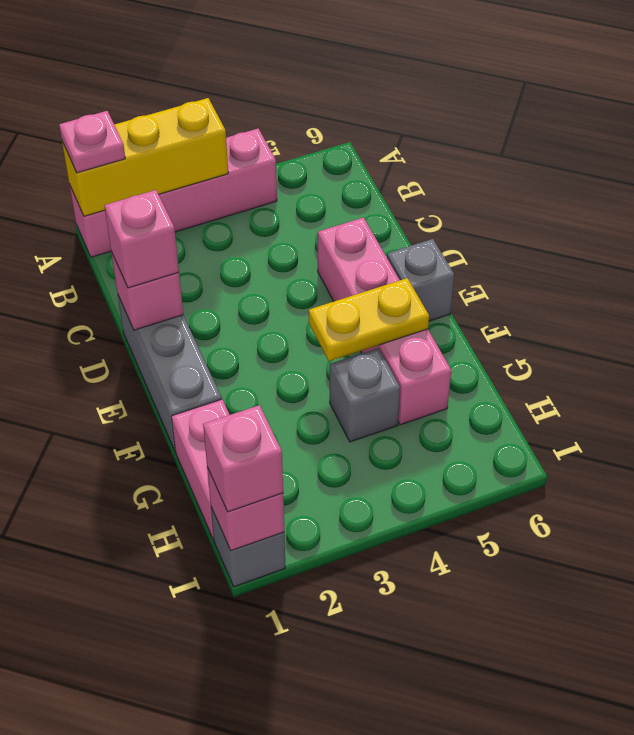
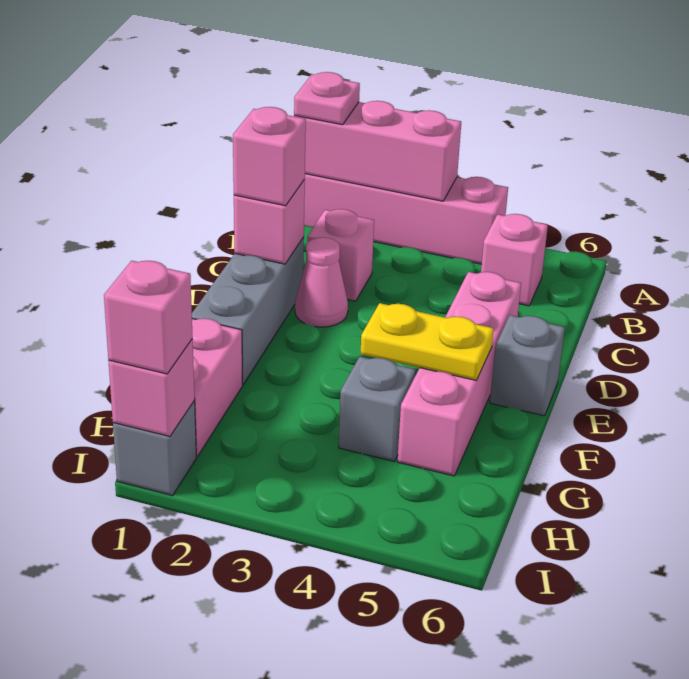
yellow 1x3 brick [62,98,228,216] -> pink 1x3 brick [294,101,461,201]
none -> pink 1x1 brick [481,214,548,306]
none -> pink 1x1 brick [307,209,374,301]
none -> pink 1x1 cone [295,237,348,327]

